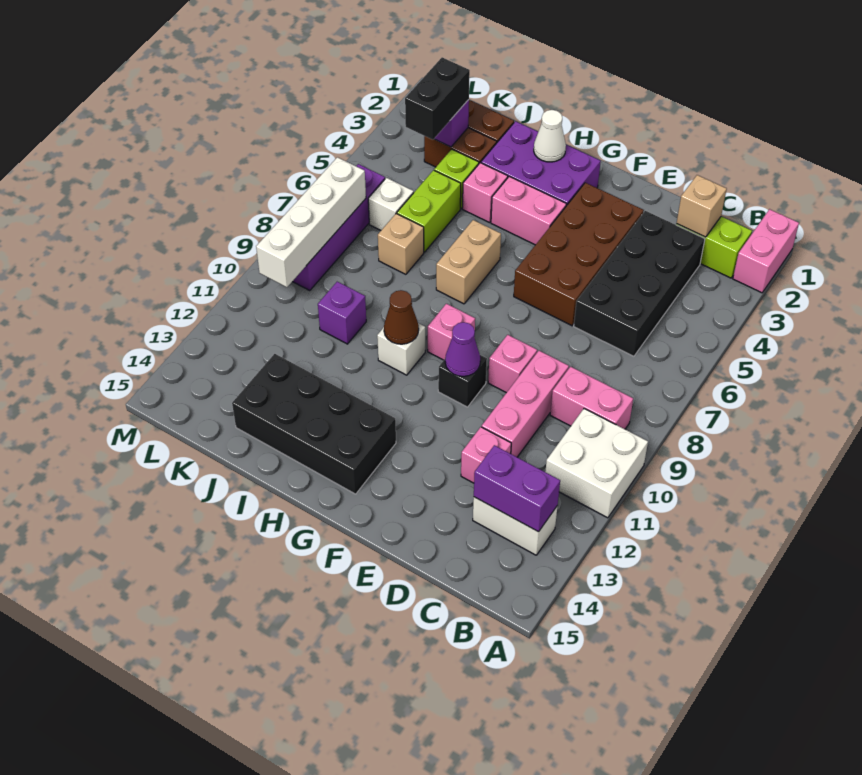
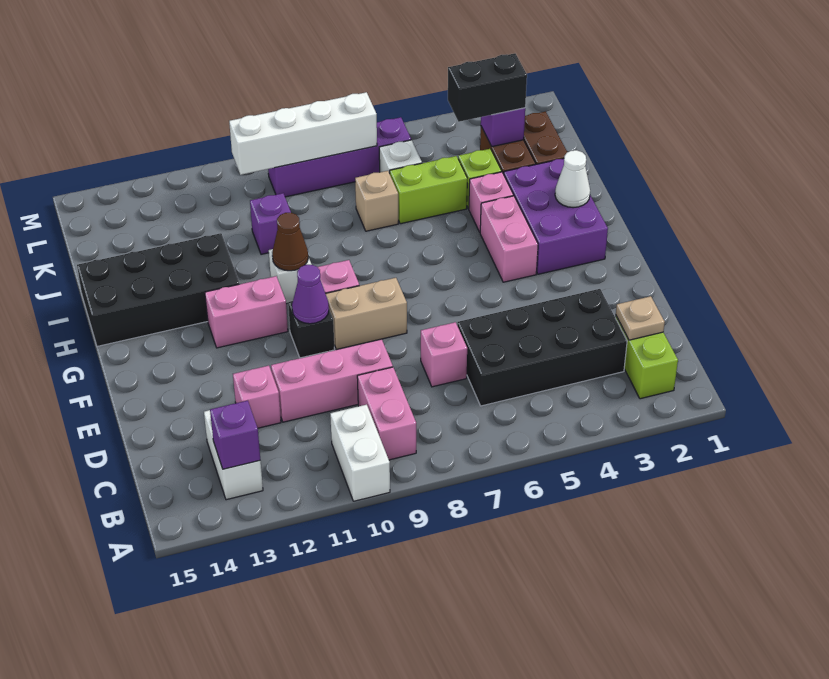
pink 1x2 brick [733,209,799,293] -> pink 1x2 brick moved to [205,276,288,348]
white 2x2 brick [545,409,648,518] -> white 1x2 brick [330,405,390,501]
purple 1x2 brick [474,445,560,532] -> purple 1x1 brick [210,401,260,469]
tan 1x1 brick [677,175,727,237] -> tan 1x1 plate [616,296,665,340]
brown 2x4 brick [514,183,644,326] -> none
pink 1x1 brick [488,335,537,393] -> pink 1x1 brick moved to [421,322,467,387]
black 2x4 brick [232,354,396,494] -> black 2x4 brick turned to [77,233,239,346]
tan 1x2 brick [436,220,501,304] -> tan 1x2 brick moved to [325,278,407,350]

